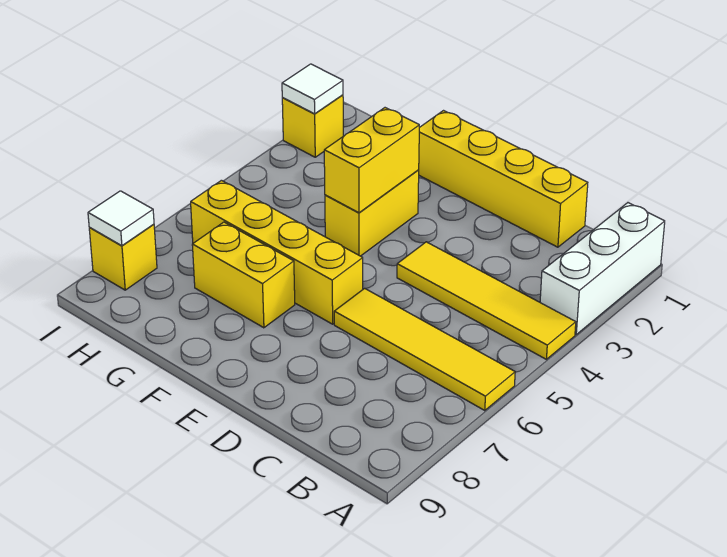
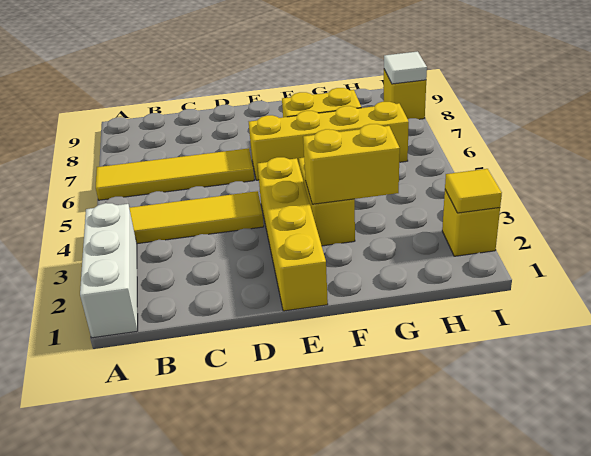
yellow 1x4 brick [419,111,588,247] -> yellow 1x4 brick turned to [257,157,328,311]
yellow 1x2 brick [324,108,419,213] -> yellow 1x2 brick turned to [303,124,400,204]
white 1x1 tile [282,64,343,114] -> yellow 1x1 tile [445,169,502,213]

